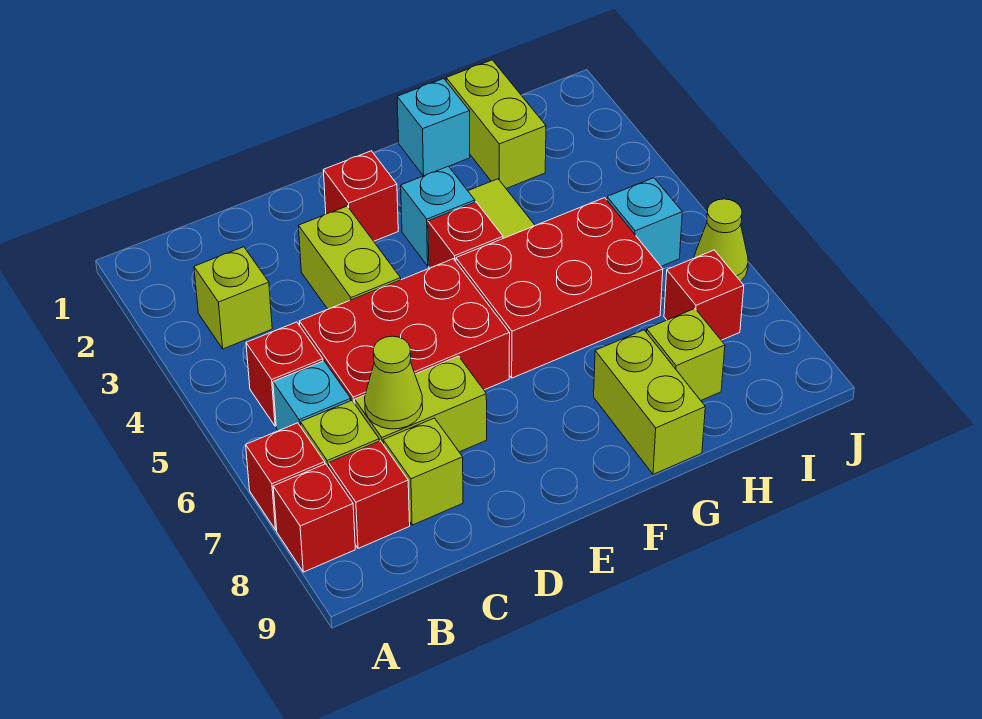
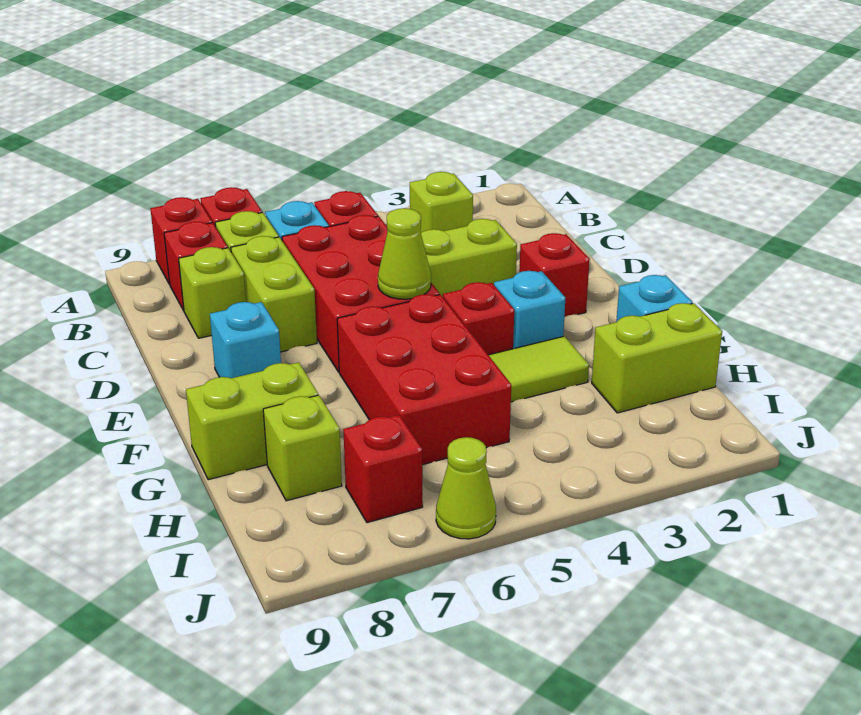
lime 1x1 cone [365,336,423,429] -> lime 1x1 cone moved to [378,208,431,299]
cyan 1x1 brick [607,178,682,266] -> cyan 1x1 brick moved to [210,302,281,378]

